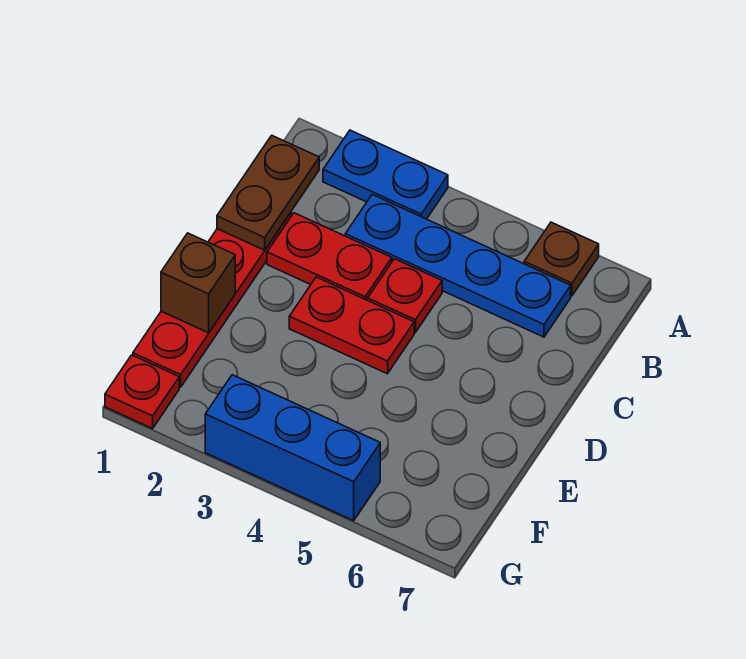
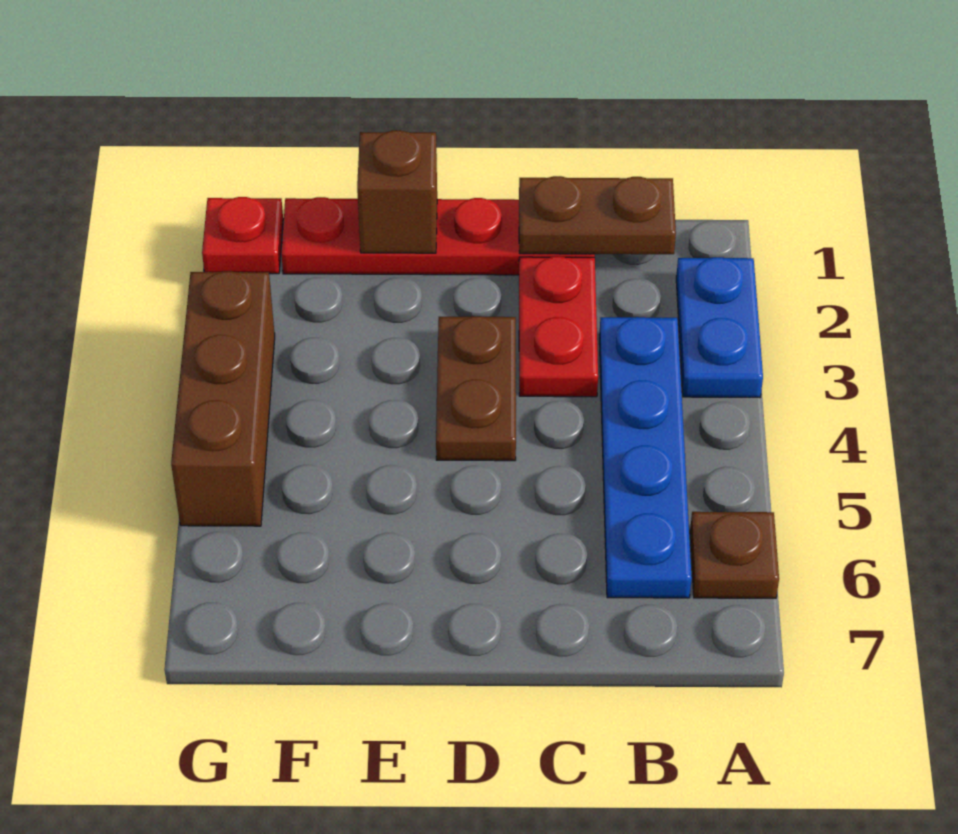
red 1x1 plate [368,259,442,332] -> none
red 1x2 plate [289,277,414,374] -> brown 1x2 plate [436,316,516,461]
blue 1x3 brick [205,375,380,521] -> brown 1x3 brick [171,271,275,526]

